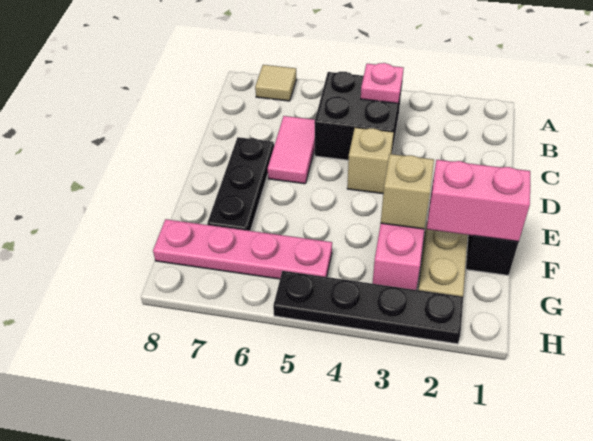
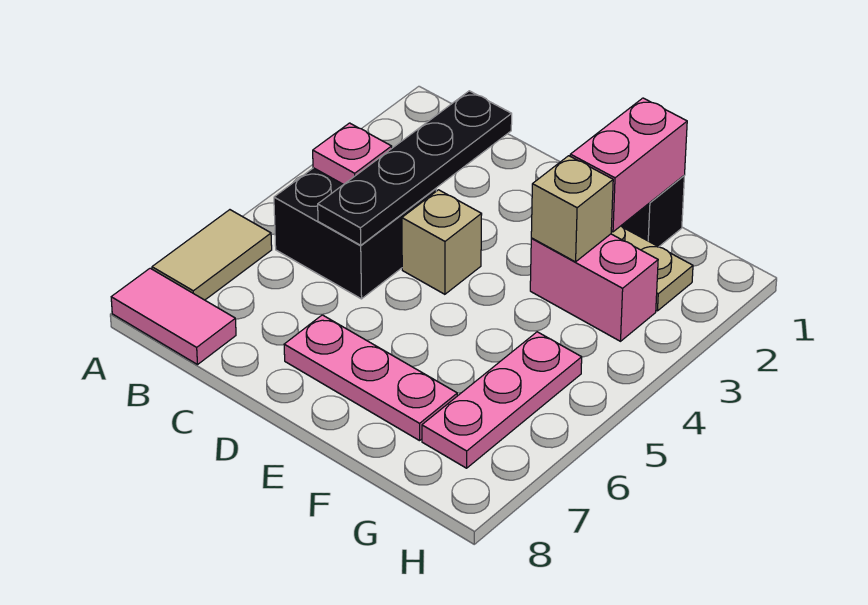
tan 1x1 tile [255,65,296,101] -> tan 1x2 tile [152,210,272,300]
pink 1x2 tile [268,116,315,184] -> pink 1x2 tile moved to [111,268,236,365]
black 1x3 plate [207,137,274,231] -> pink 1x3 plate [284,315,457,441]
pink 1x4 plate [153,219,332,279] -> pink 1x3 plate [422,332,582,468]
black 1x4 plate [273,271,463,344] -> black 1x4 plate moved to [318,91,512,245]

